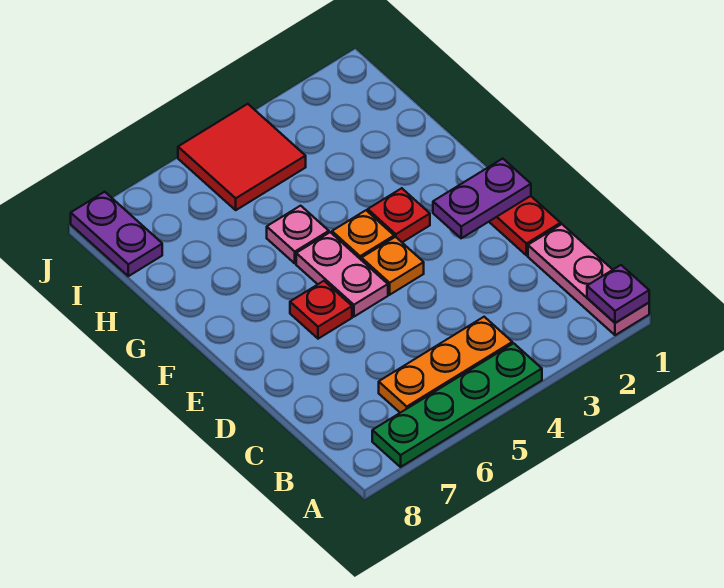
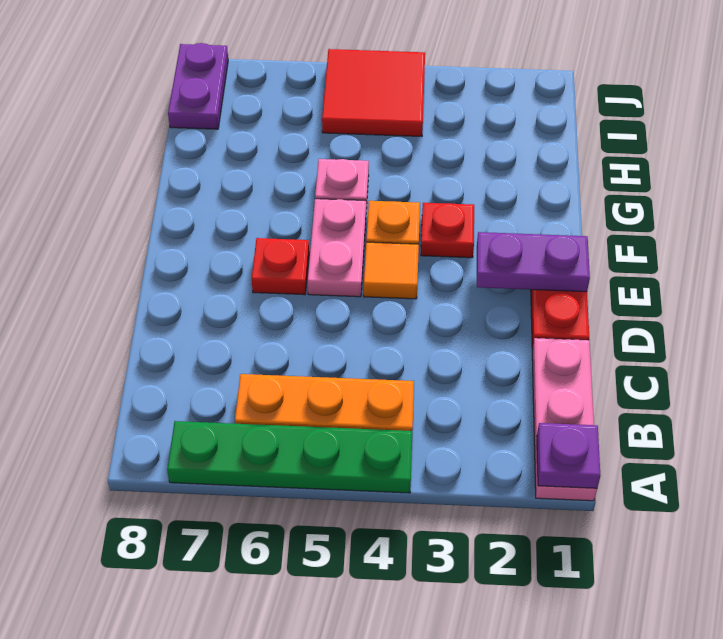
orange 1x1 plate [362,237,424,295] -> orange 1x1 tile [364,242,419,299]

